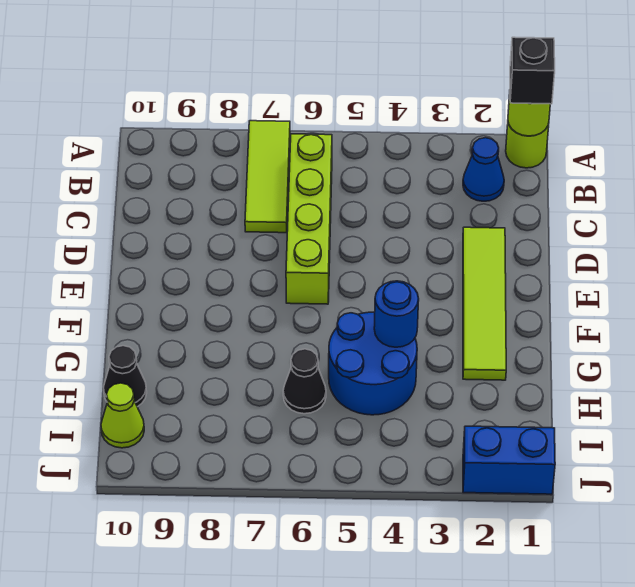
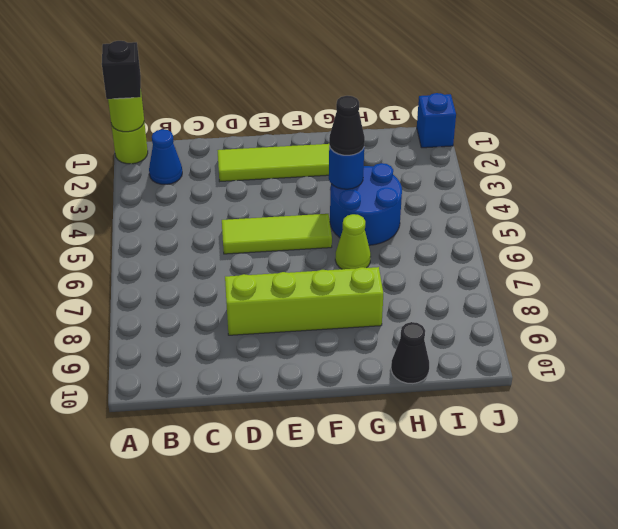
lime 1x3 tile [245,121,290,233] -> lime 1x3 tile moved to [222,214,332,254]
lime 1x4 brick [286,134,332,304] -> lime 1x4 brick moved to [225,267,383,335]
black 1x1 cone [283,349,326,414] -> black 1x1 cone moved to [329,96,365,155]
lime 1x1 cone [101,383,144,448] -> lime 1x1 cone moved to [335,214,371,269]
blue 1x2 brick [463,426,555,494] -> blue 1x1 brick [417,93,456,148]

